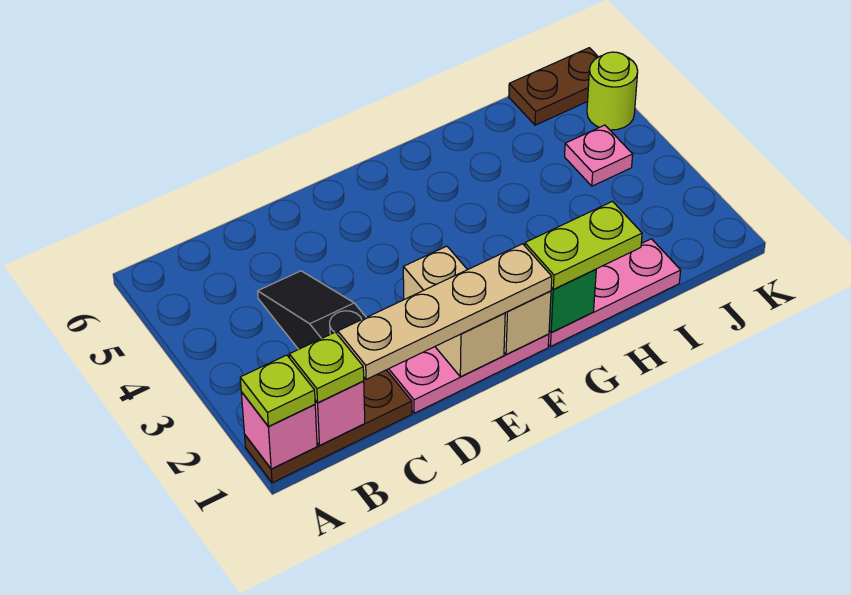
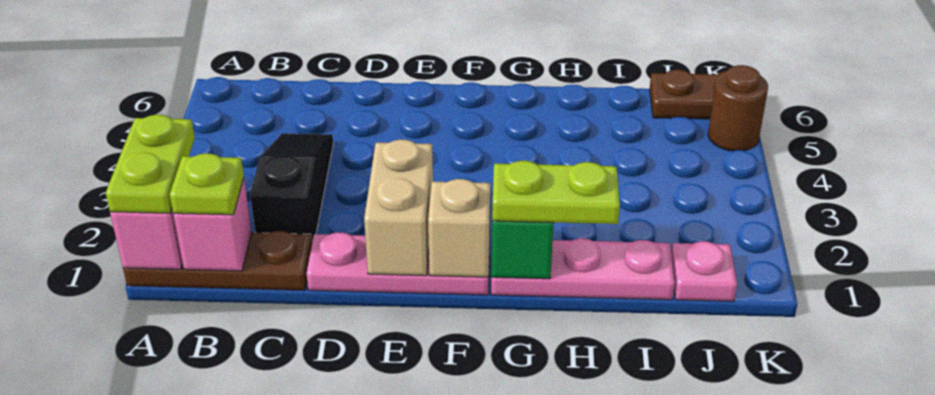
lime 1x1 plate [240,355,315,426] -> lime 1x2 plate [106,115,195,213]
tan 1x4 plate [338,244,552,379] -> none
pink 1x1 plate [565,125,633,186] -> pink 1x1 plate moved to [671,241,737,301]
lime 1x1 round brick [587,52,638,130] -> brown 1x1 round brick [708,65,768,151]

